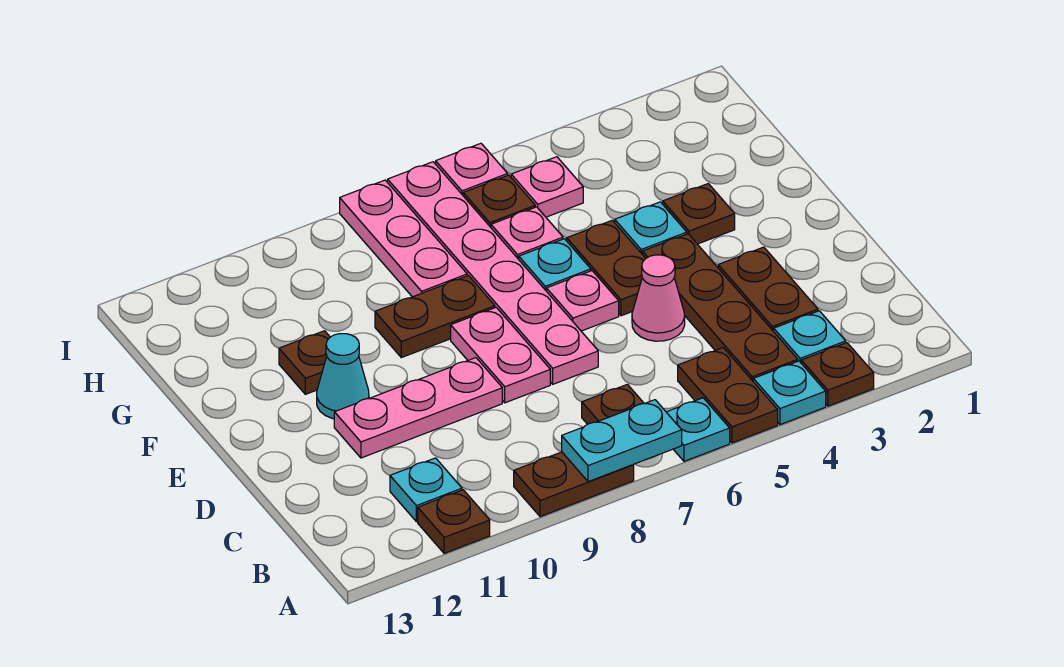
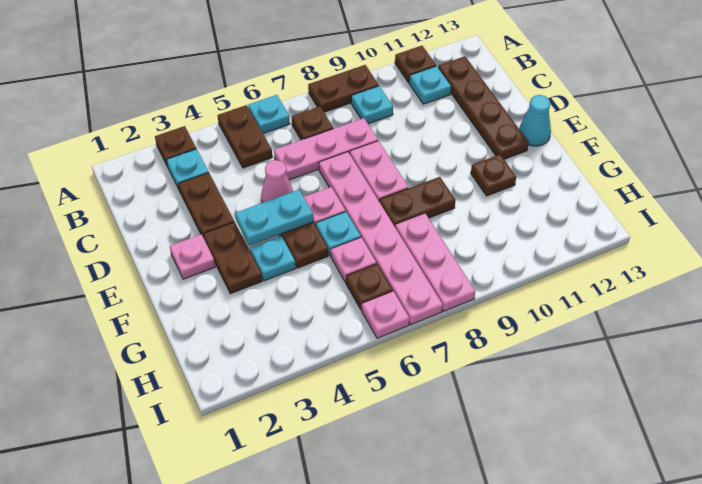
cyan 1x1 plate [753,361,826,425] -> cyan 1x1 plate moved to [351,86,393,124]
cyan 1x2 plate [562,400,682,482] -> cyan 1x2 plate moved to [235,190,313,246]
brown 1x4 plate [642,234,798,381] -> brown 1x4 plate moved to [438,56,529,159]
pink 1x3 plate [334,358,502,458] -> pink 1x3 plate moved to [274,118,378,180]
cyan 1x1 cone [317,334,369,419] -> cyan 1x1 cone moved to [519,95,551,146]
brown 1x1 plate [663,184,735,244] -> brown 1x2 plate [203,222,262,294]
pink 1x1 plate [511,157,583,217] -> pink 1x1 plate moved to [170,234,215,279]

